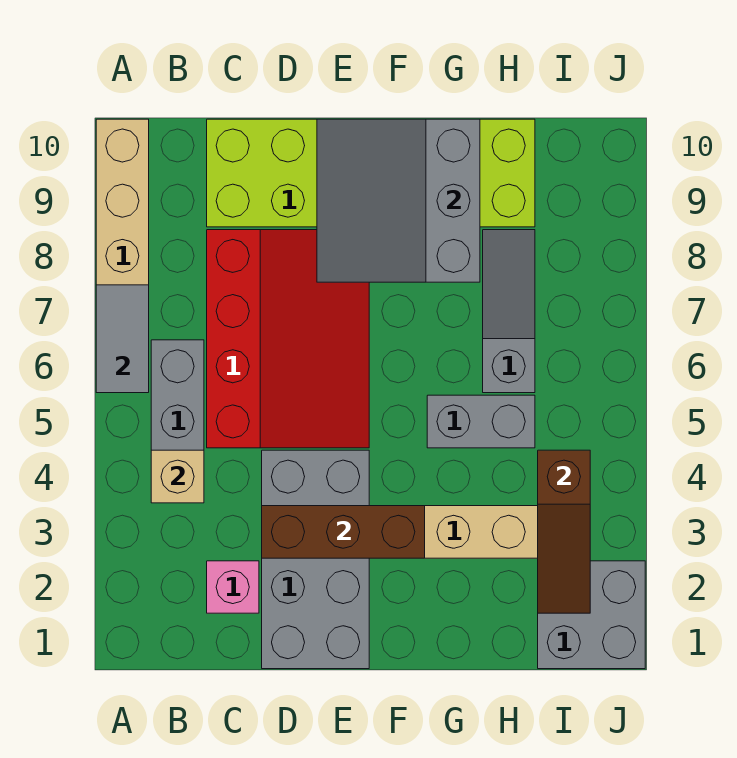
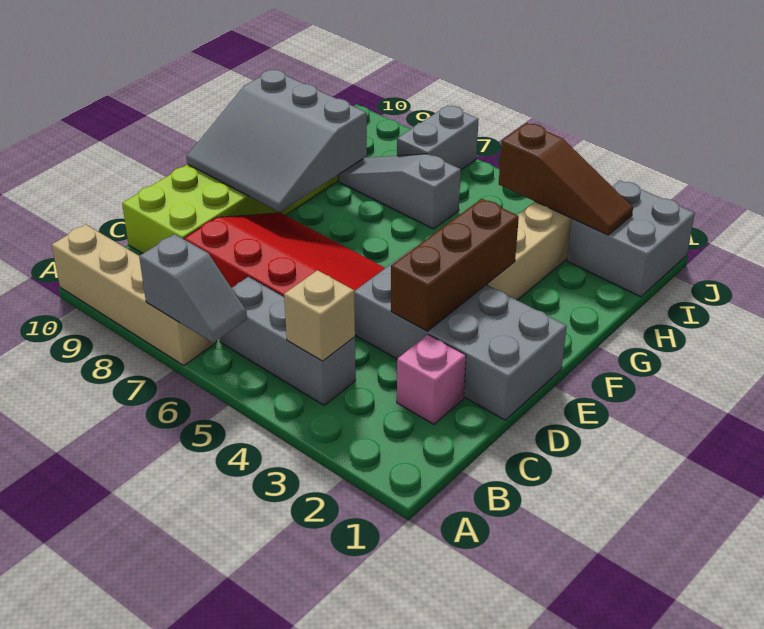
grey 1x2 tile [96,285,149,393] -> grey 1x2 slope [139,234,247,343]
grey 1x2 brick [427,395,535,448] -> grey 1x2 brick moved to [397,105,479,170]

